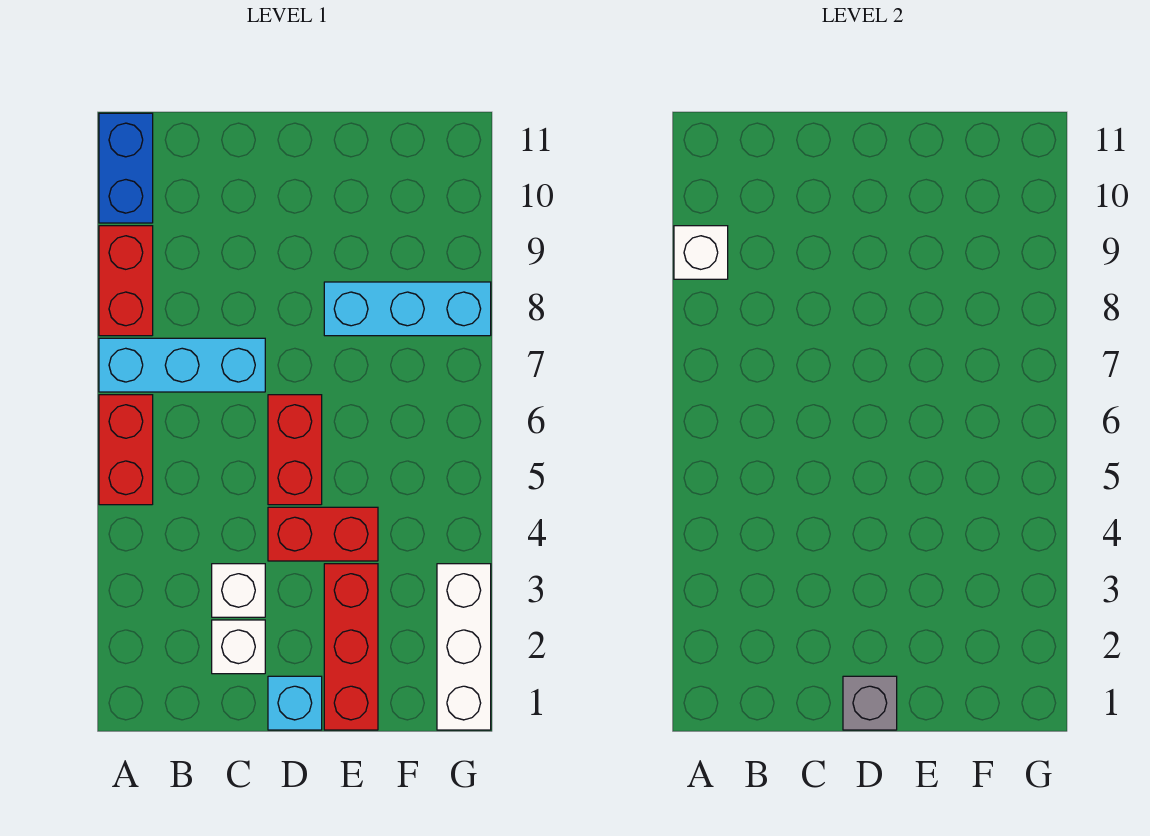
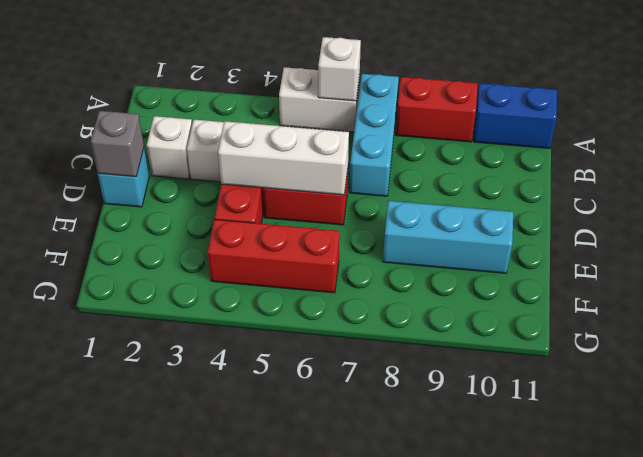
red 1x2 brick [99,395,153,505] -> white 1x2 brick [279,67,360,132]
white 1x1 brick [674,226,728,279] -> white 1x1 brick moved to [318,37,361,101]
red 1x3 brick [324,564,378,730] -> red 1x3 brick moved to [208,219,340,293]
cyan 1x3 brick [324,282,491,336] -> cyan 1x3 brick turned to [383,201,513,273]
white 1x3 brick [437,564,491,730] -> white 1x3 brick moved to [218,121,349,195]

